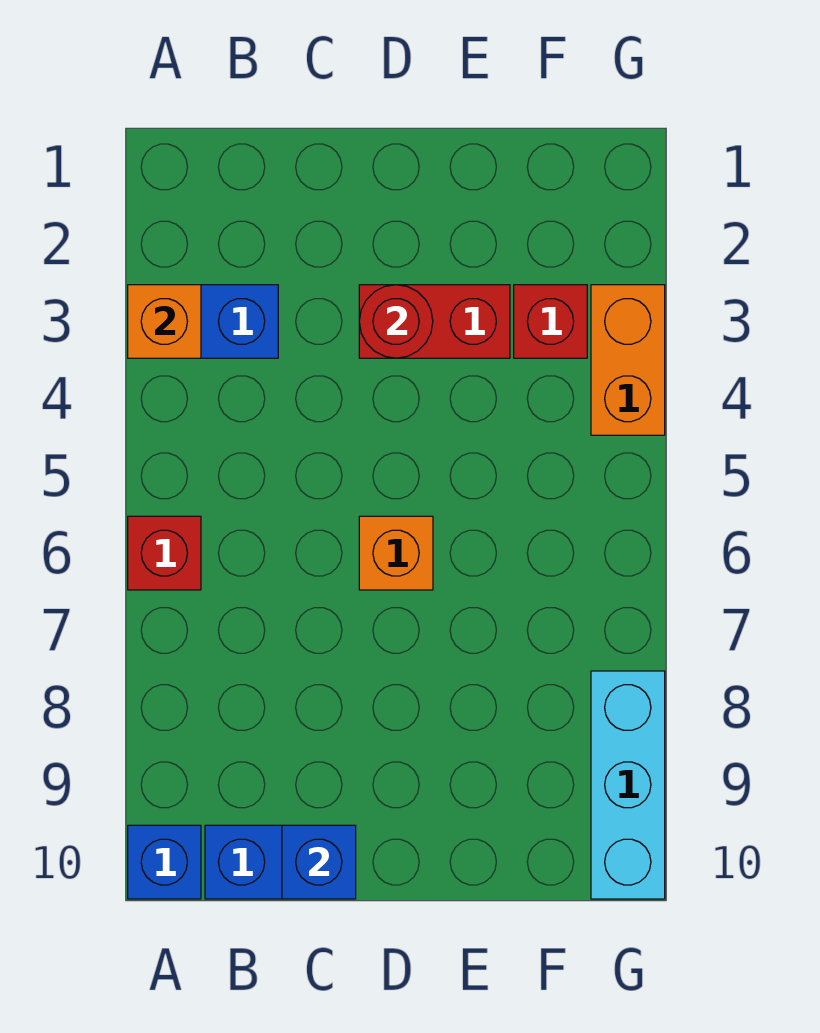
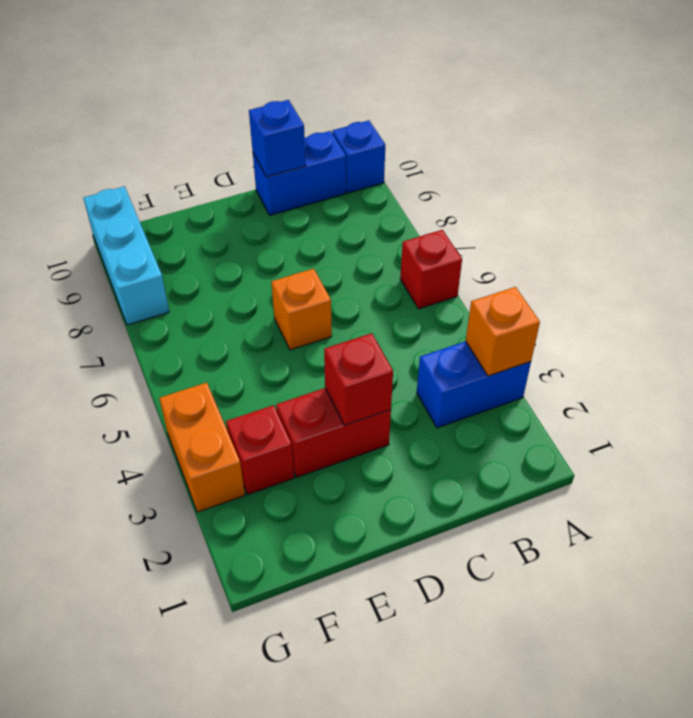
red 1x1 round brick [359,285,433,358] -> red 1x1 brick [324,333,393,425]

